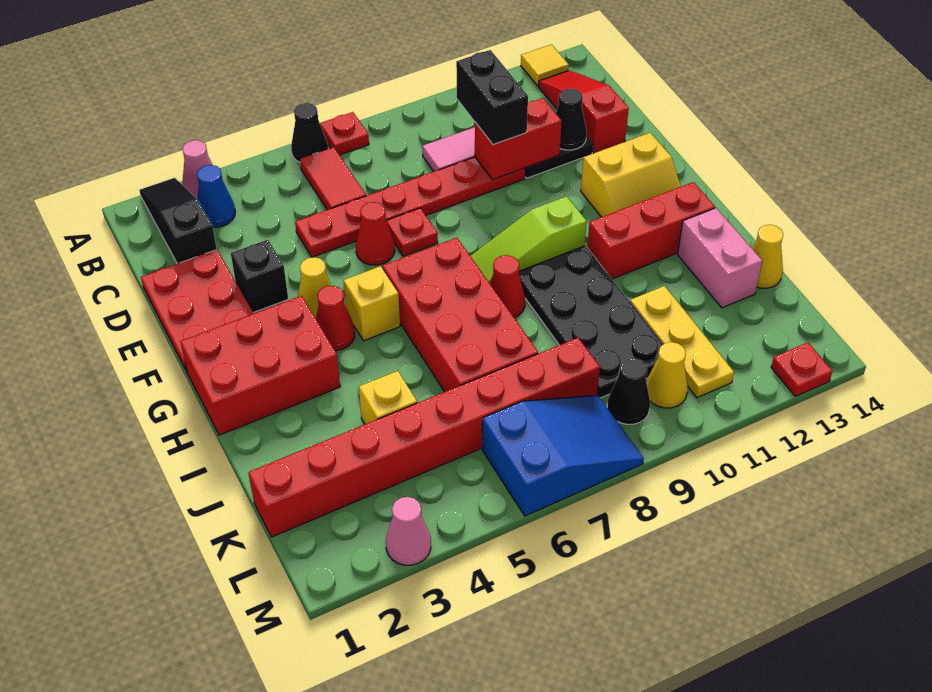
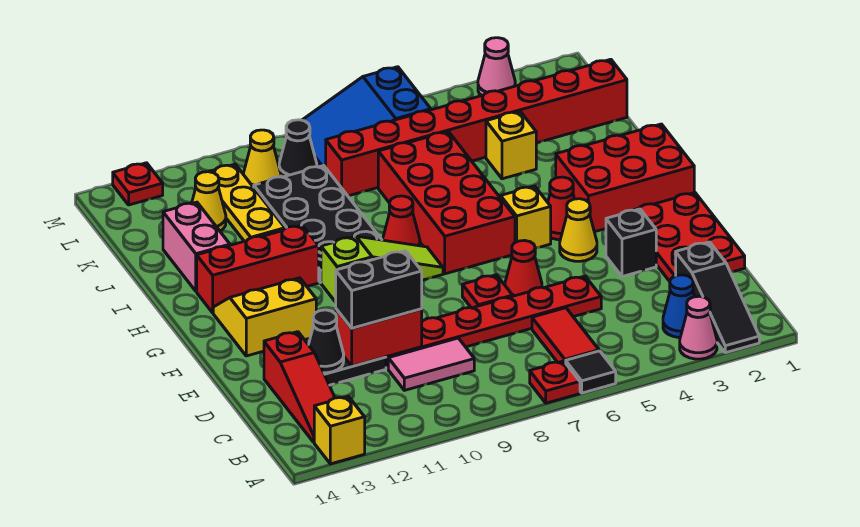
black 1x1 cone [291,103,328,162] -> black 1x1 tile [566,351,616,393]
yellow 1x1 tile [521,44,569,86] -> yellow 1x1 brick [314,396,365,464]
black 1x2 brick [456,50,528,145] -> black 1x2 brick turned to [336,251,422,328]
yellow 1x1 cone [752,225,783,288] -> yellow 1x1 cone moved to [192,172,226,231]

